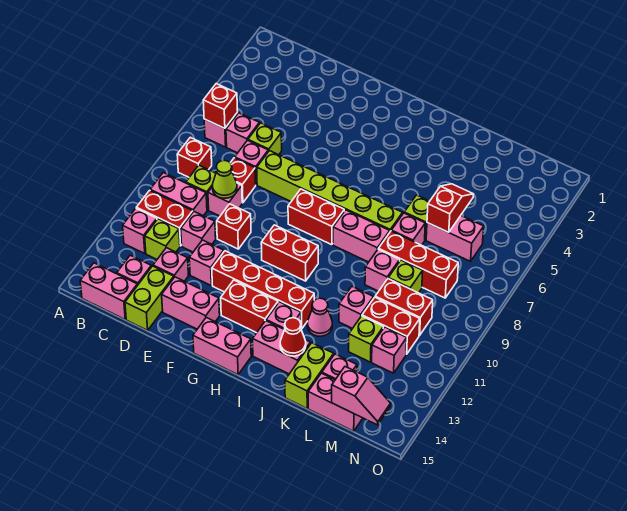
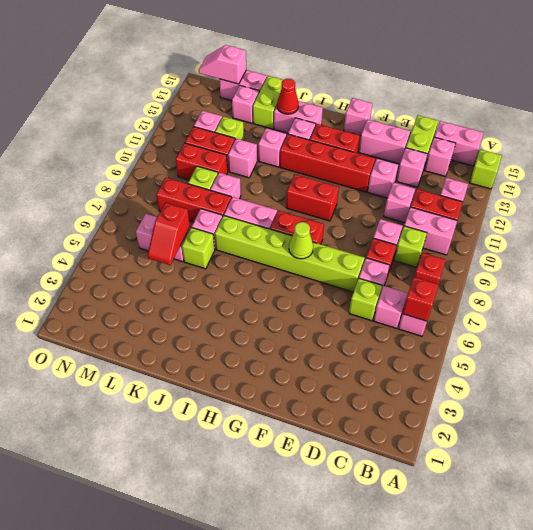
lime 1x1 brick [145,219,180,259] -> lime 1x1 brick moved to [470,149,502,189]
lime 1x1 cone [212,160,237,198] -> lime 1x1 cone moved to [289,222,313,259]
red 1x1 brick [217,204,251,249] -> none
pink 1x2 brick [193,317,251,375] -> pink 1x1 brick [344,98,373,135]
pink 1x1 cone [307,298,332,336] -> pink 1x1 brick [258,128,287,167]

